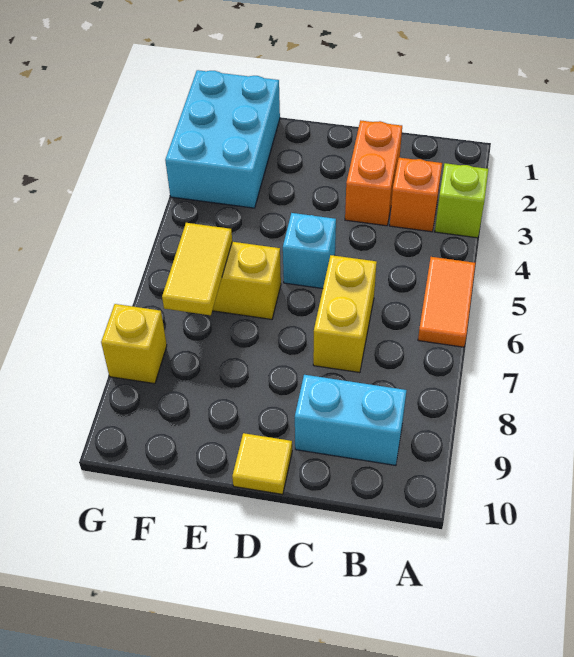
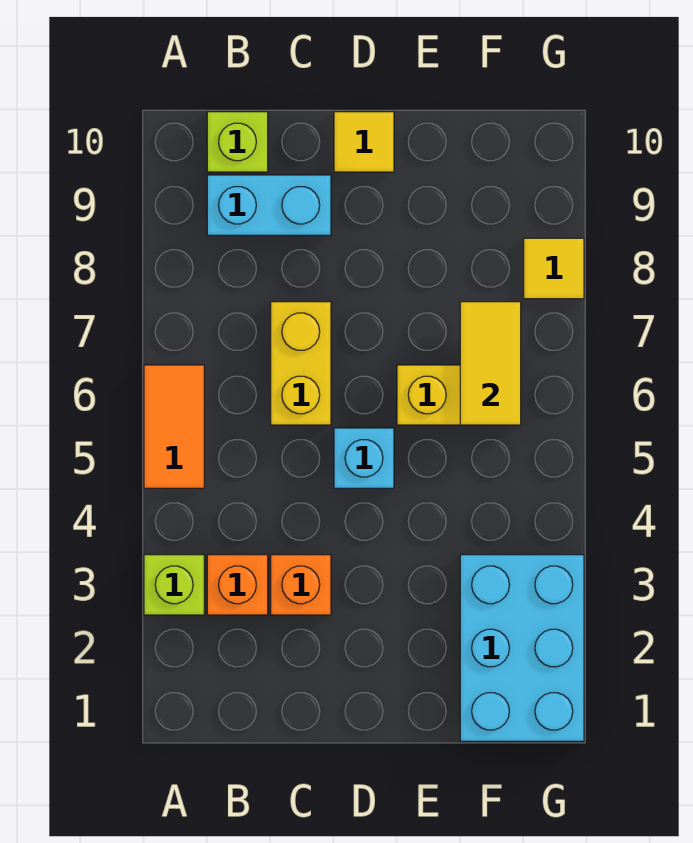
none -> lime 1x1 brick [207,112,268,172]
orange 1x2 brick [345,120,402,226] -> orange 1x1 brick [271,555,331,615]
yellow 1x1 brick [101,304,167,384] -> yellow 1x1 tile [524,238,584,299]

